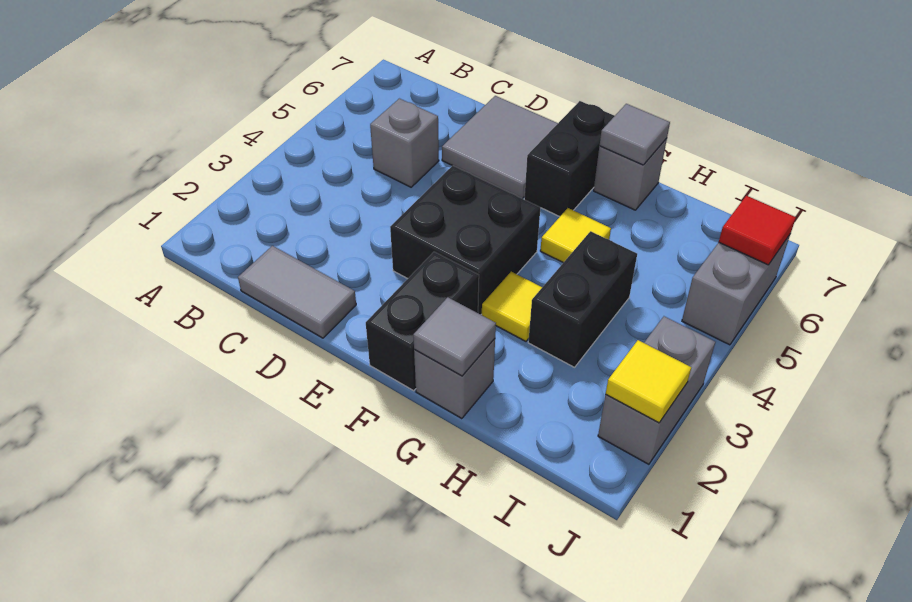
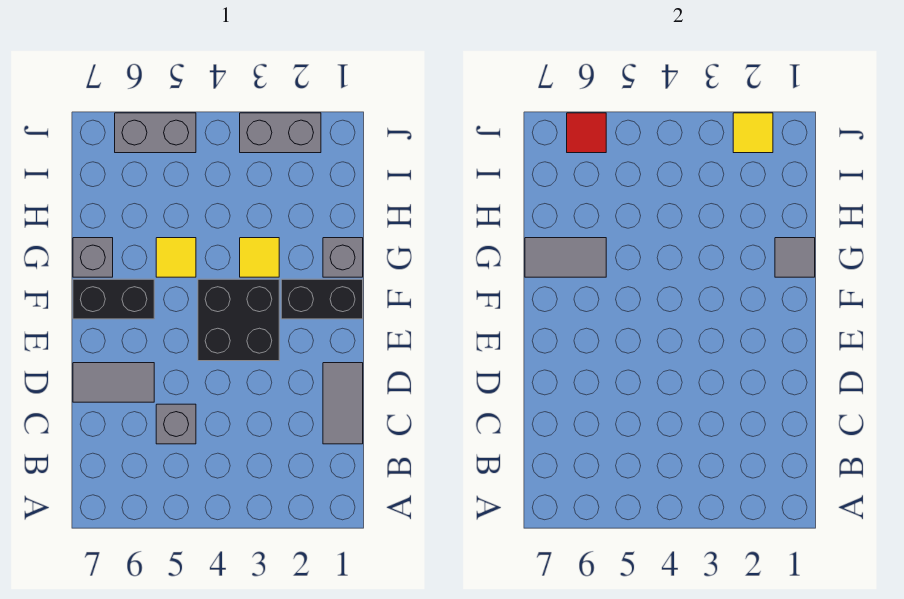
grey 2x2 tile [442,96,558,199] -> grey 1x2 tile [73,363,154,402]
grey 1x1 tile [600,104,670,165] -> grey 1x2 tile [525,238,606,277]
black 1x2 brick [528,231,637,367] -> none

